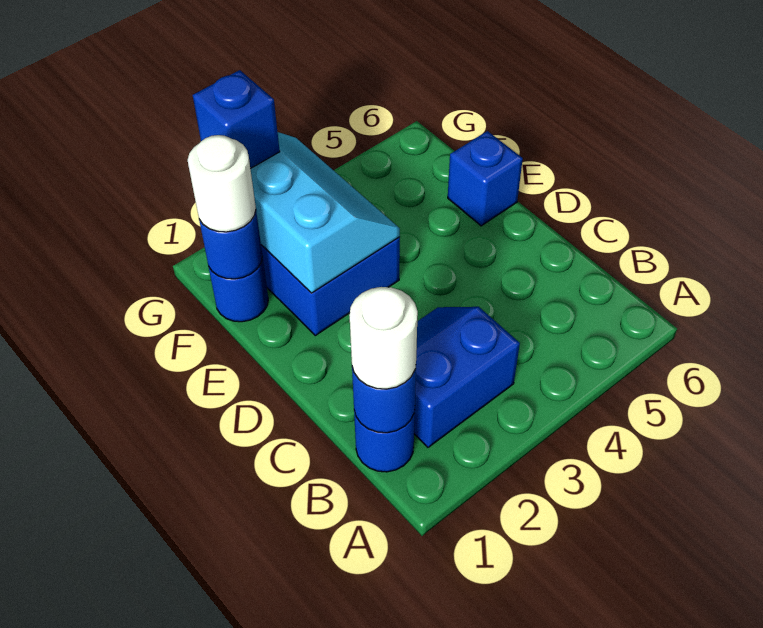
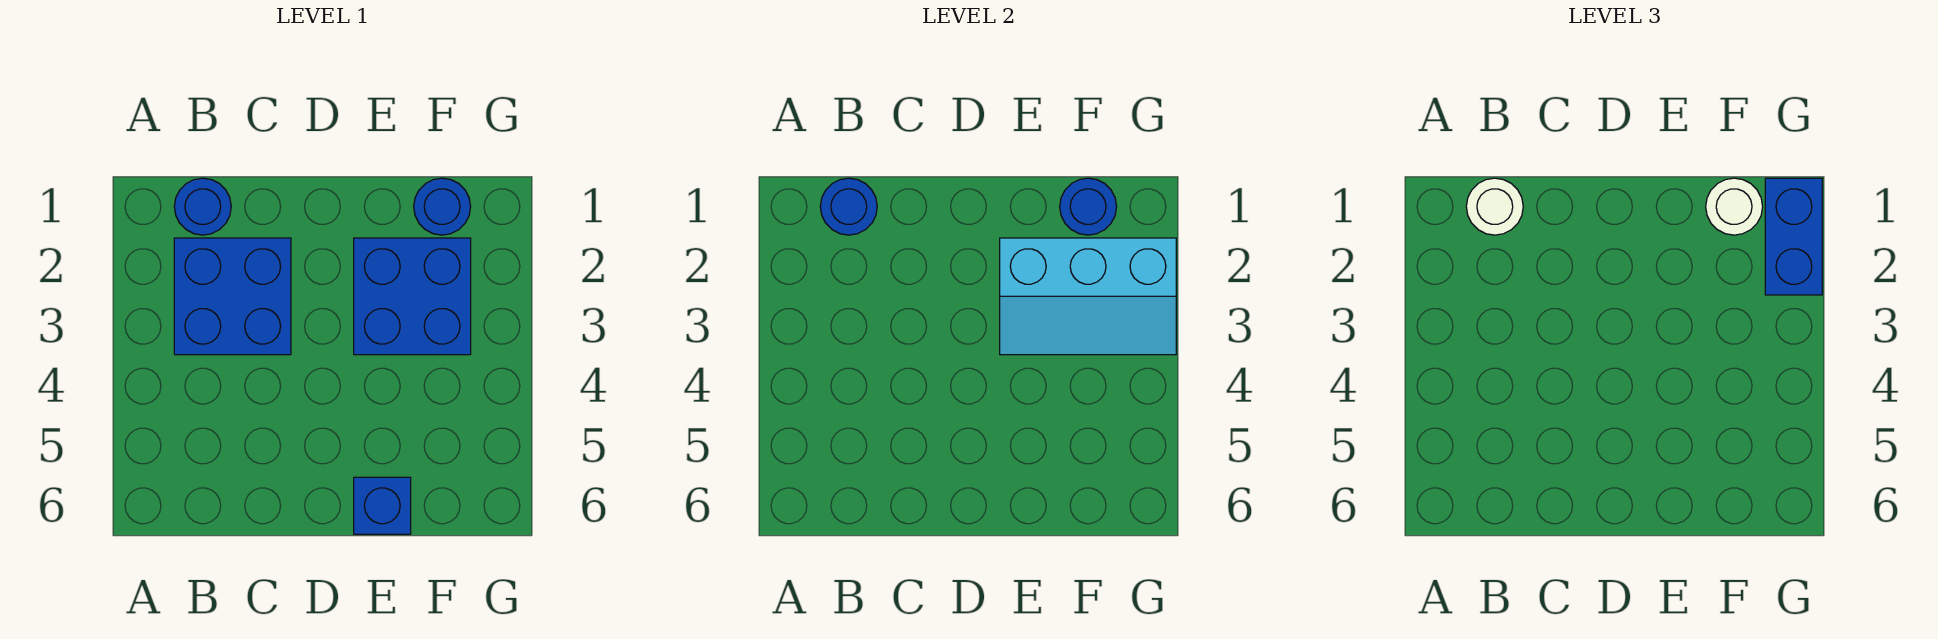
blue 2x2 slope [414,307,520,447] -> blue 2x2 brick [174,238,291,355]
blue 1x1 brick [193,70,280,169] -> blue 1x2 brick [1765,178,1822,295]

